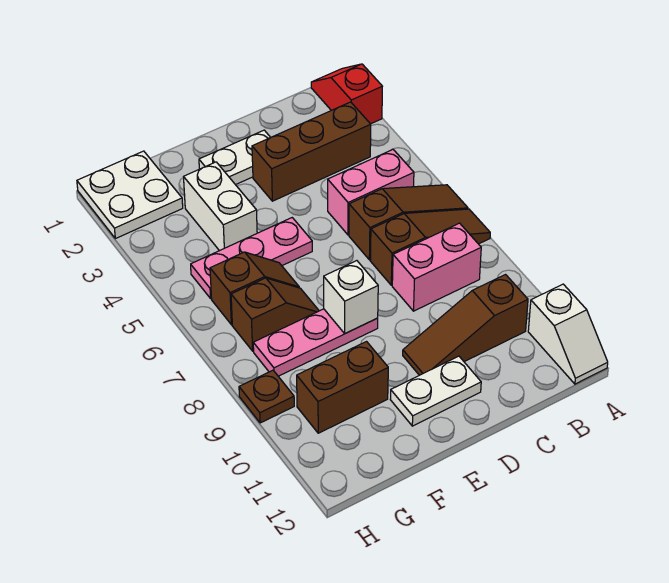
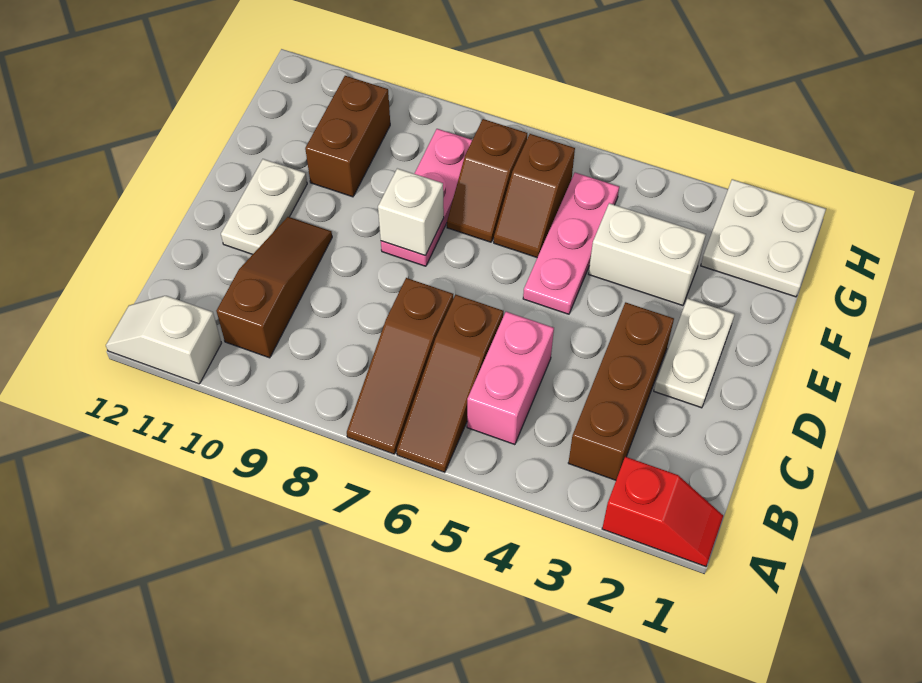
pink 1x2 brick [392,223,481,311] -> none
brown 1x1 plate [239,370,294,423] -> none

